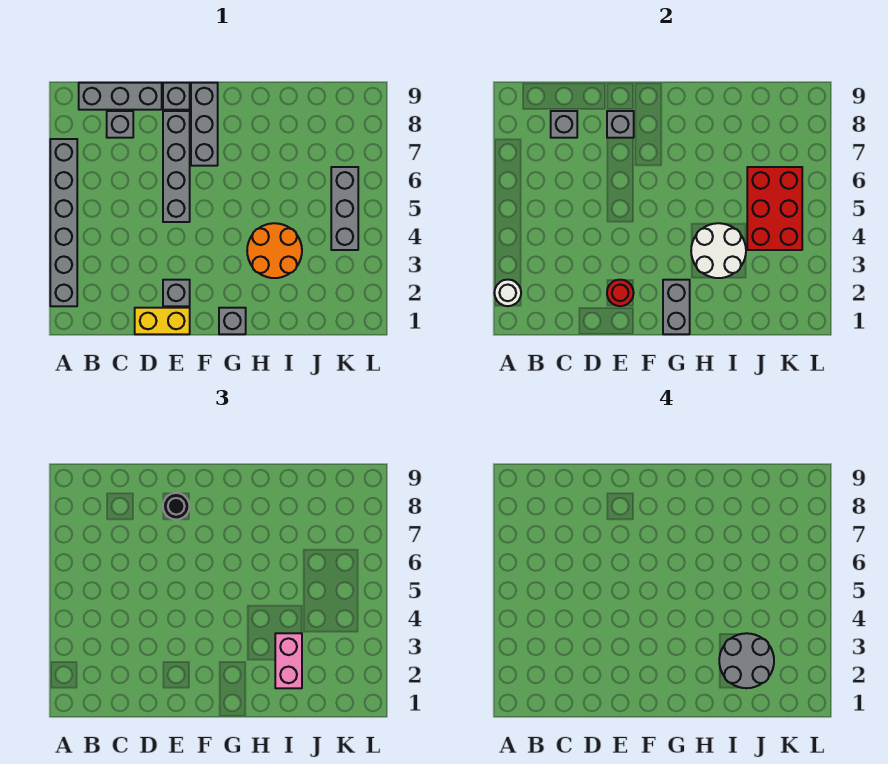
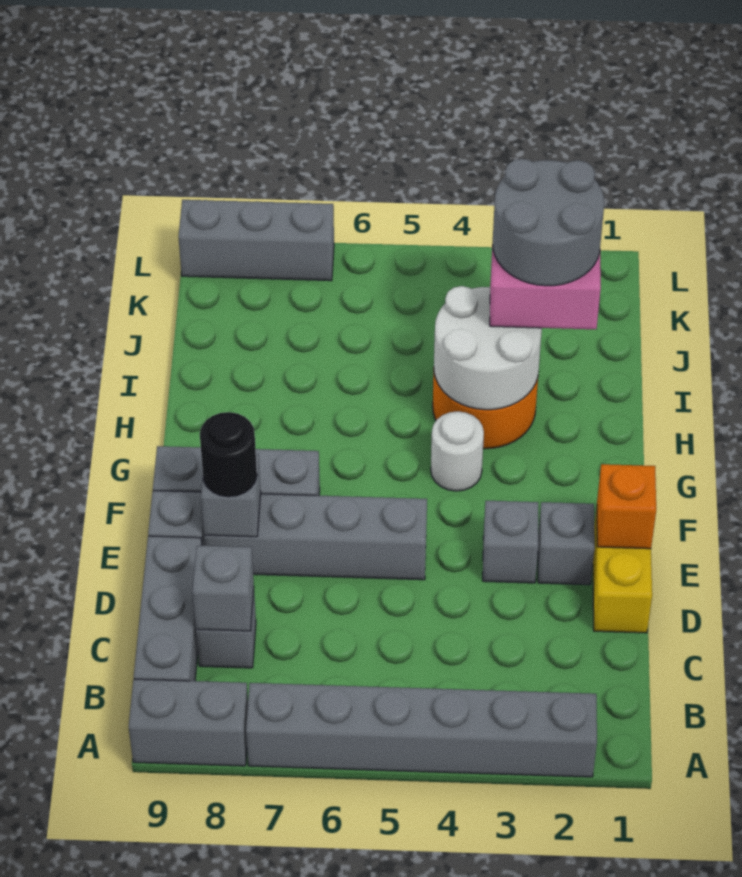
white 1x1 round brick [495,280,521,306] -> white 1x1 round brick moved to [431,411,484,491]
none -> orange 1x1 brick [597,464,656,549]
red 1x1 round brick [607,280,634,306] -> none
grey 1x1 brick [219,308,246,334] -> grey 1x1 brick moved to [483,501,538,583]
grey 1x2 brick [663,280,690,334] -> grey 1x2 brick moved to [129,679,248,766]
red 2x3 brick [747,167,802,250] -> none
grey 1x3 brick [331,167,358,250] -> grey 1x3 brick moved to [178,200,334,281]

